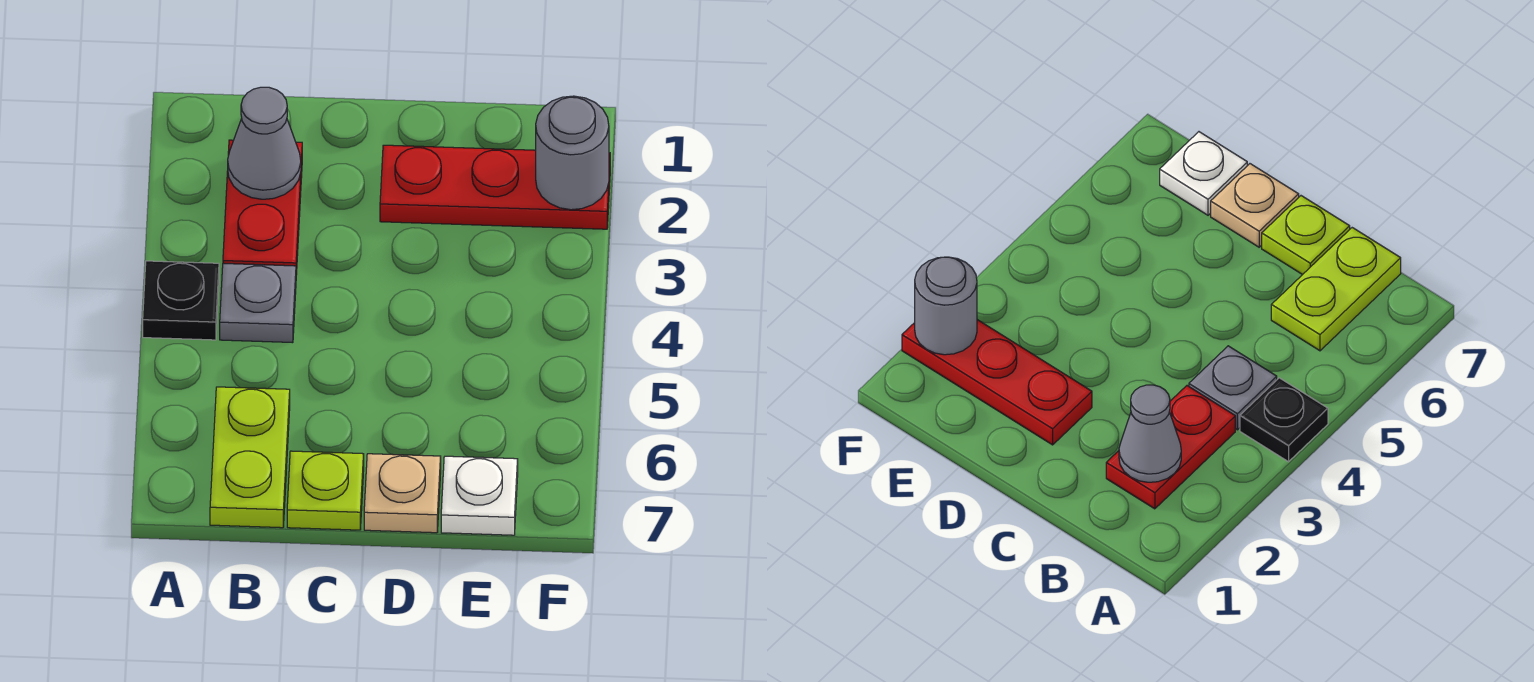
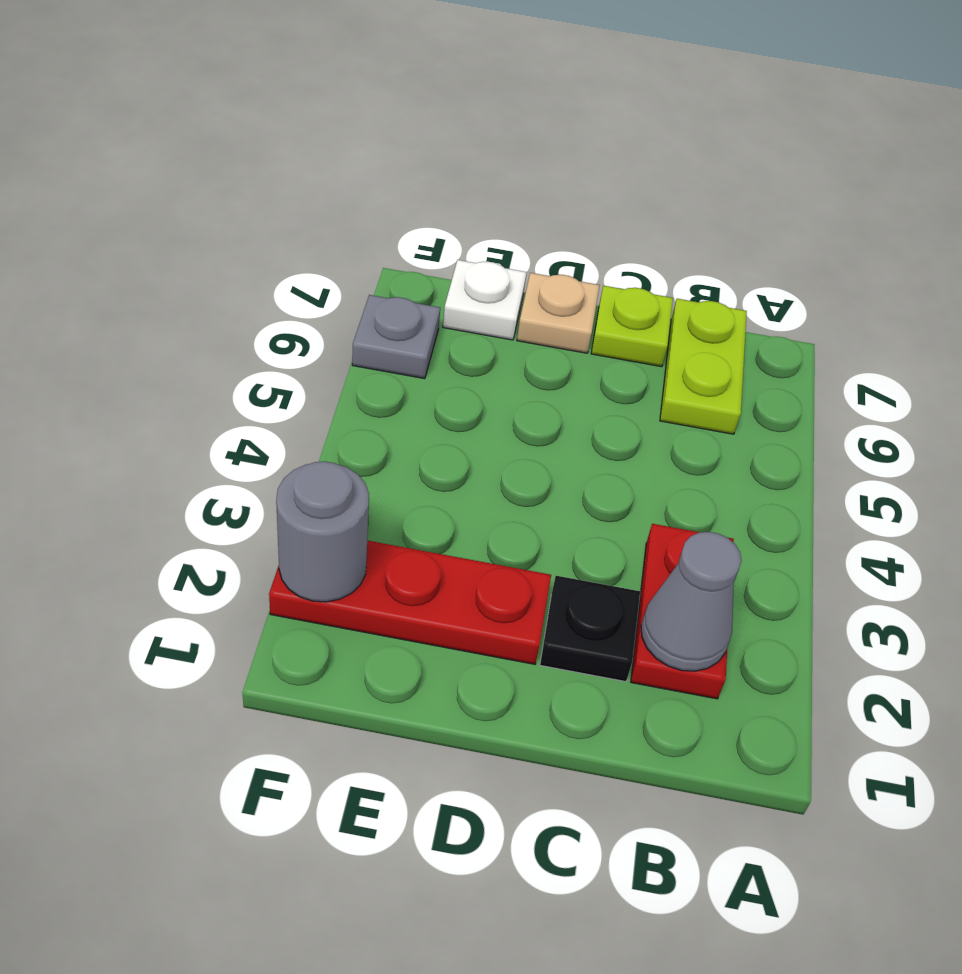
black 1x1 plate [143,261,219,340] -> black 1x1 plate moved to [540,576,640,682]
grey 1x1 plate [220,263,296,343] -> grey 1x1 plate moved to [352,295,440,379]

